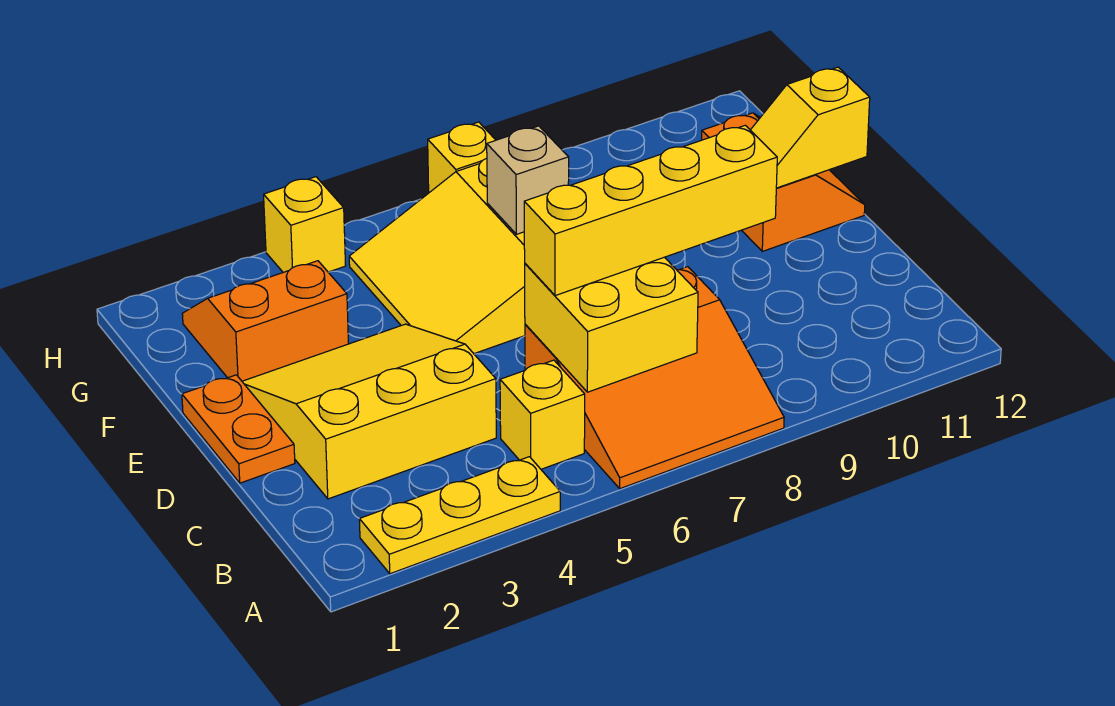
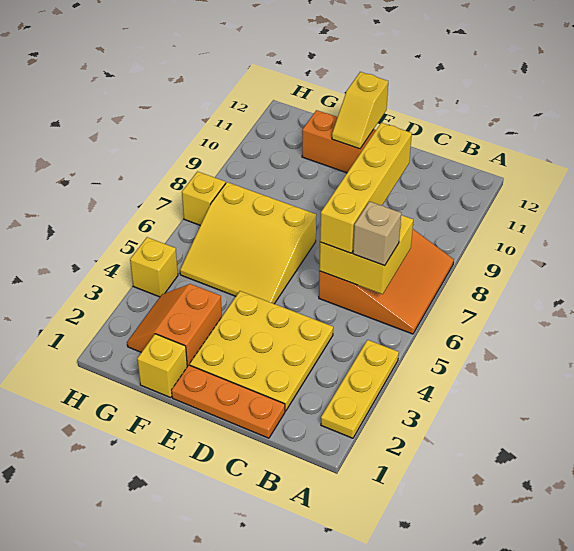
yellow 1x1 brick [500,360,585,469] -> yellow 1x1 brick moved to [137,334,187,398]
yellow 3x3 slope [242,324,496,499] -> yellow 3x3 plate [190,291,333,411]
orange 1x2 plate [182,375,295,483] -> orange 1x3 plate [172,365,285,438]
tan 1x1 brick [487,126,569,234] -> tan 1x1 brick moved to [353,202,401,266]

